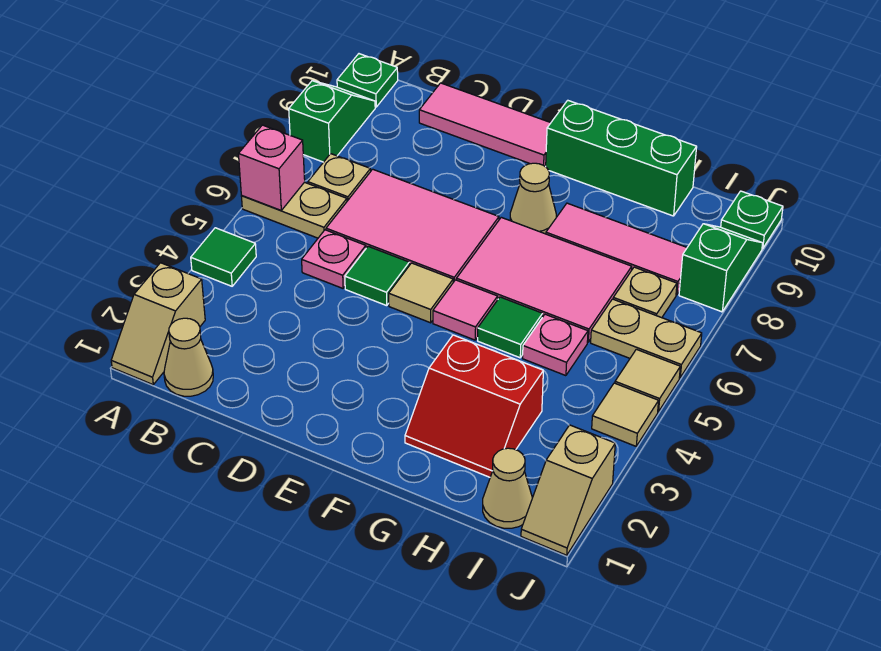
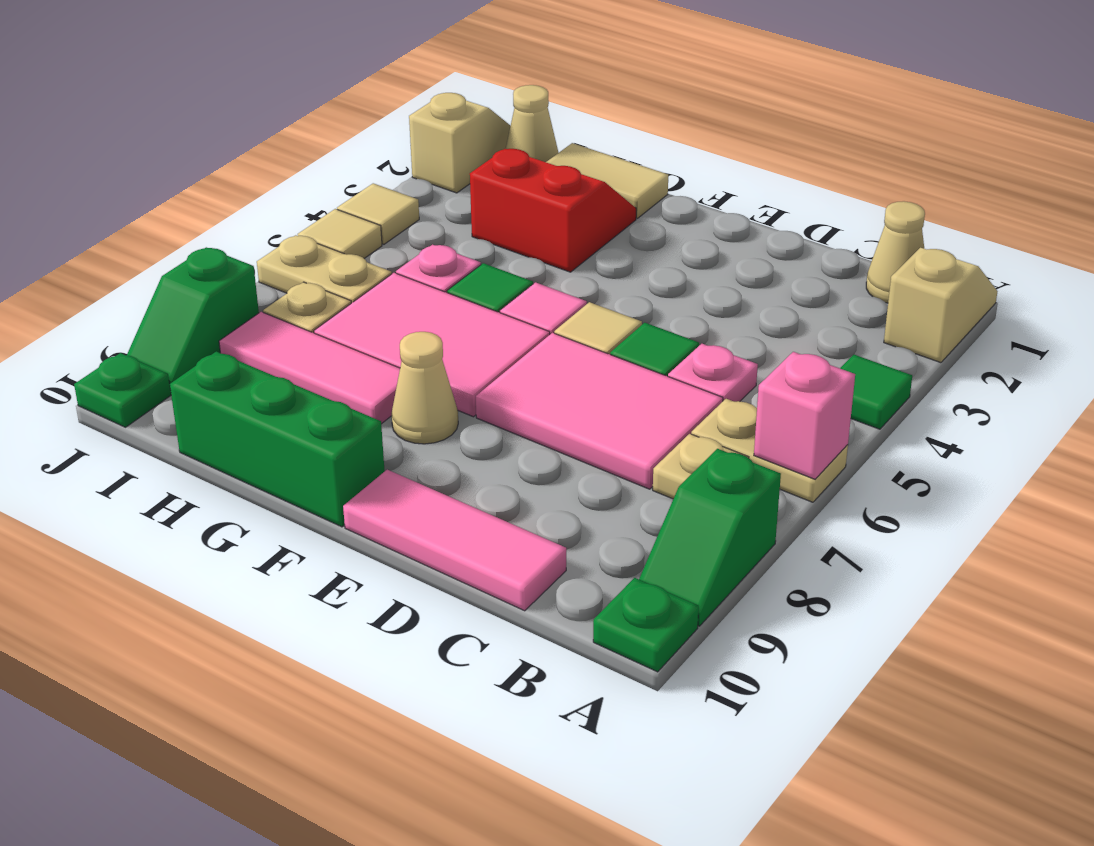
none -> tan 1x2 tile [546,143,668,218]

